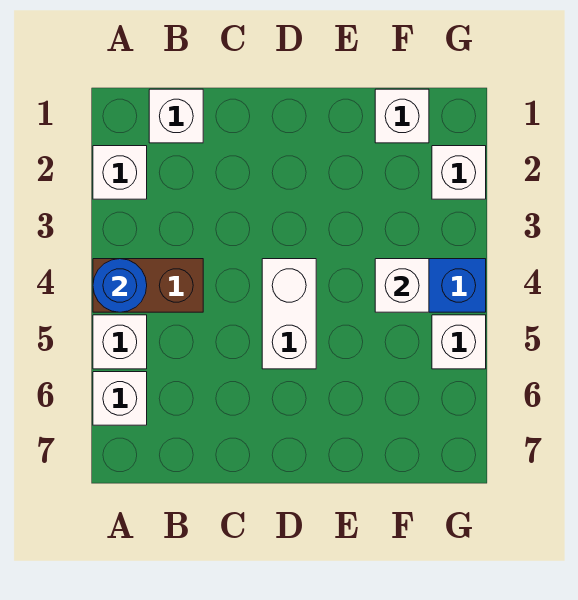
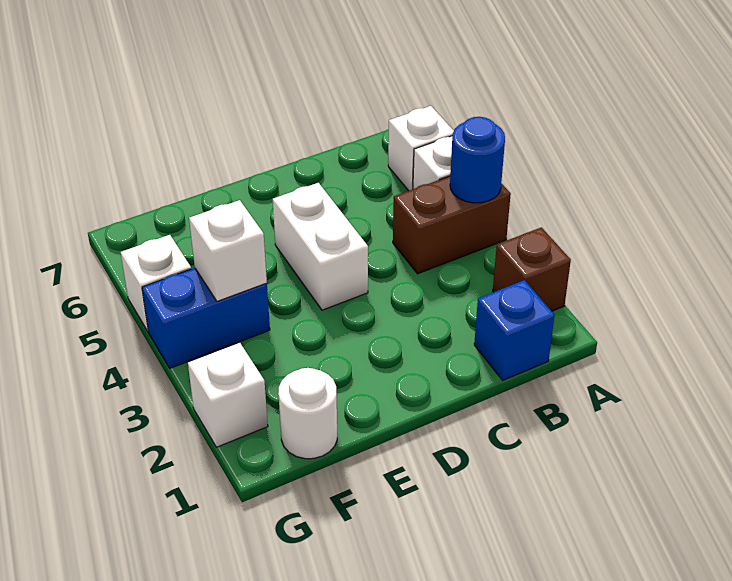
white 1x1 brick [93,146,147,199] -> brown 1x1 brick [493,227,571,311]
white 1x1 brick [149,89,203,143] -> blue 1x1 brick [474,280,555,380]
white 1x1 brick [375,89,429,143] -> white 1x1 round brick [278,368,337,459]

